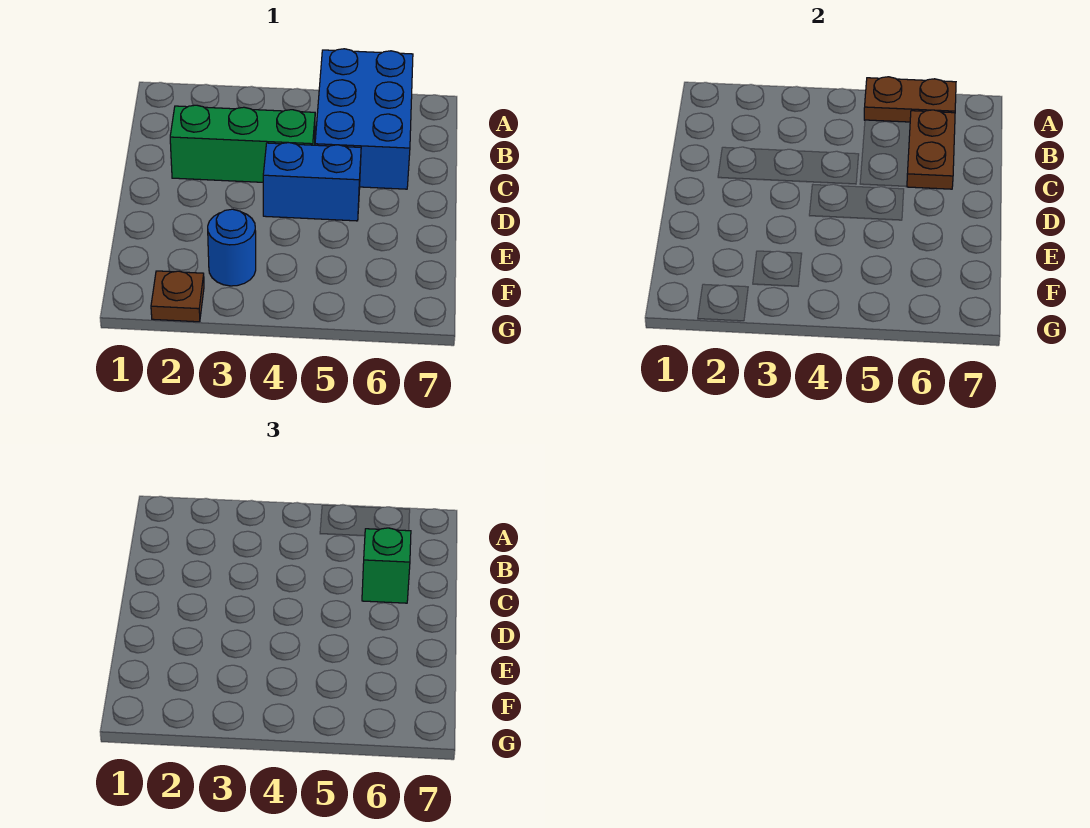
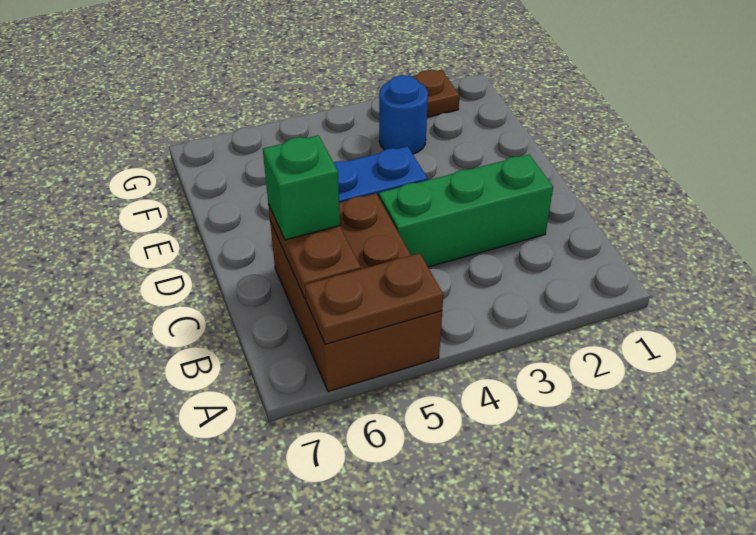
blue 2x3 brick [315,49,413,189] -> brown 2x3 brick [270,194,442,392]

